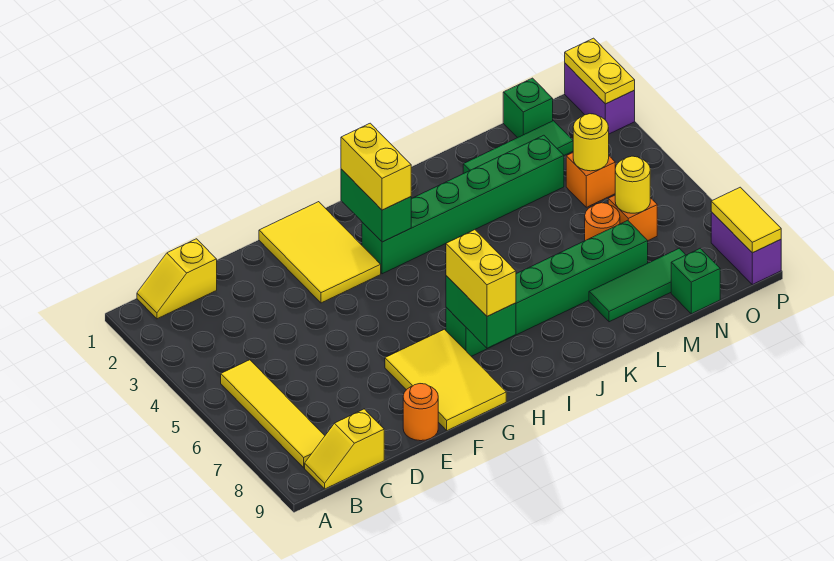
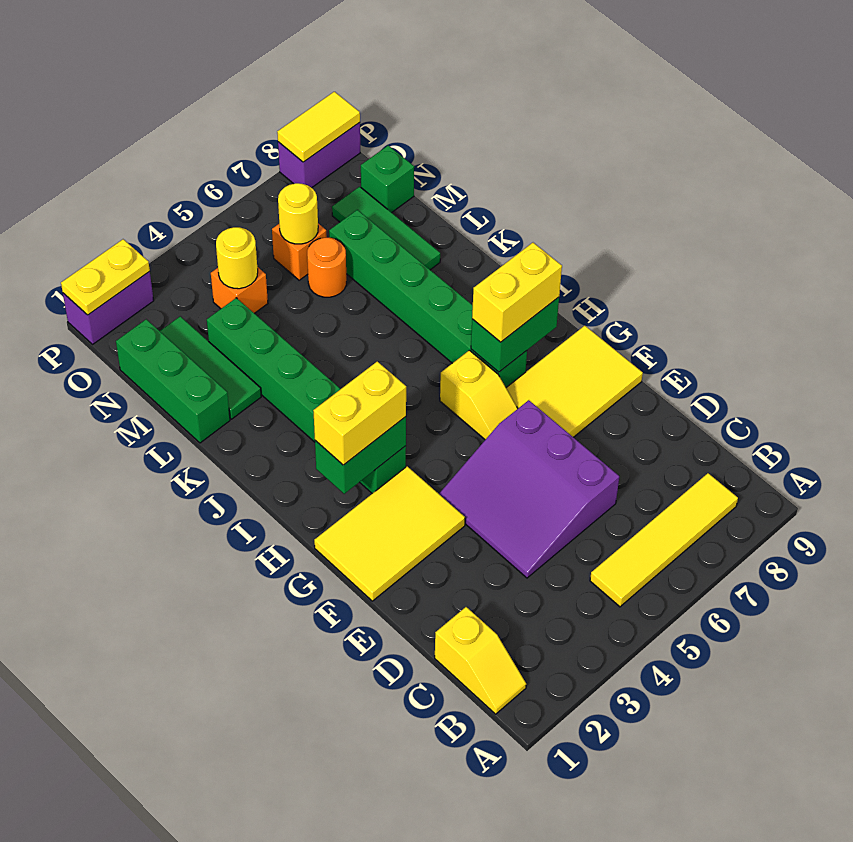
yellow 1x2 slope [305,409,384,489] -> yellow 1x2 slope moved to [440,350,518,440]
none -> purple 3x3 slope [439,400,619,578]
orange 1x1 round brick [403,384,438,441] -> none
green 1x1 brick [503,78,553,138] -> green 1x3 brick [116,319,230,443]

